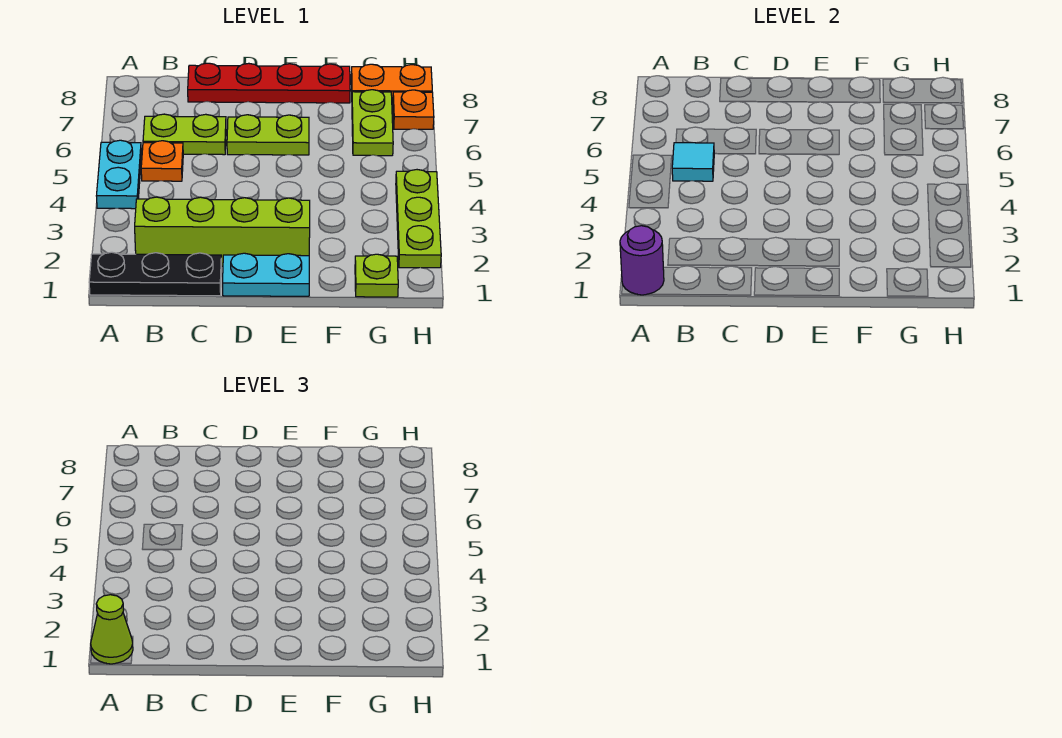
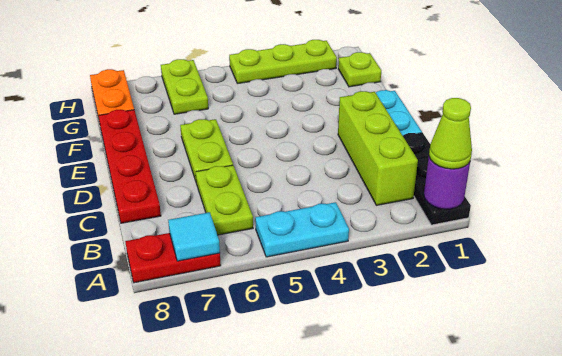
none -> red 1x2 plate [125,233,221,283]
lime 1x4 brick [135,197,310,266] -> lime 1x3 brick [338,91,418,205]
orange 1x1 plate [141,141,183,181] -> none
cyan 1x1 tile [672,143,715,181] -> cyan 1x1 tile moved to [168,212,220,261]
lime 1x2 plate [352,90,393,156] -> lime 1x2 plate turned to [161,59,208,114]
orange 1x1 plate [393,90,434,129] -> none

